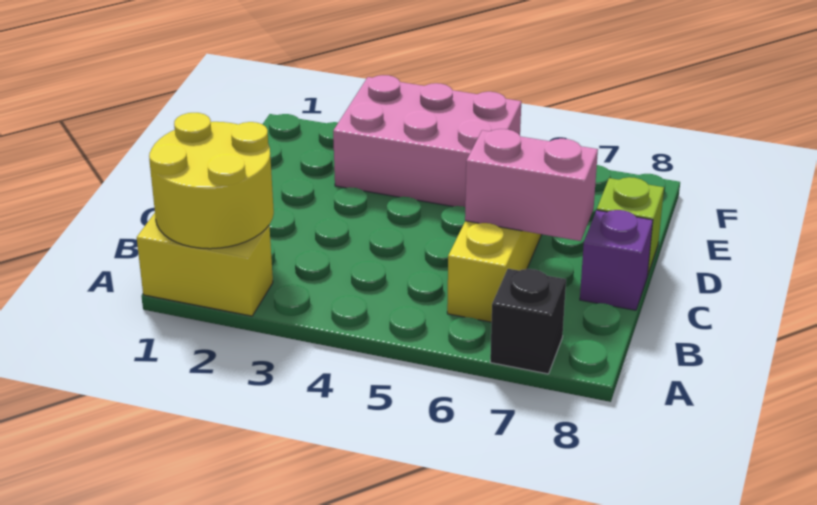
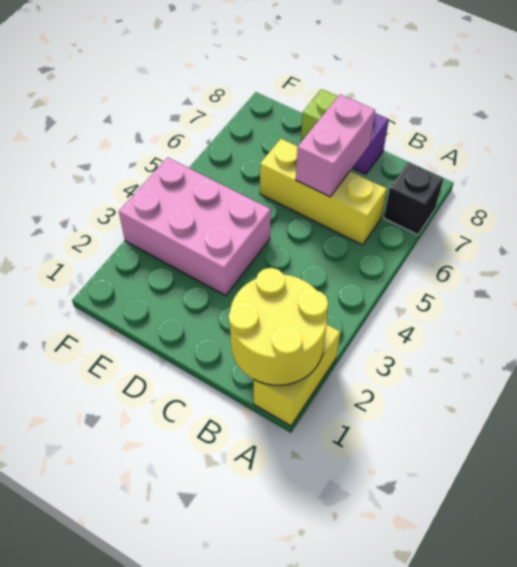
pink 2x3 brick [333,75,521,207] -> pink 2x3 brick turned to [119,157,271,296]

